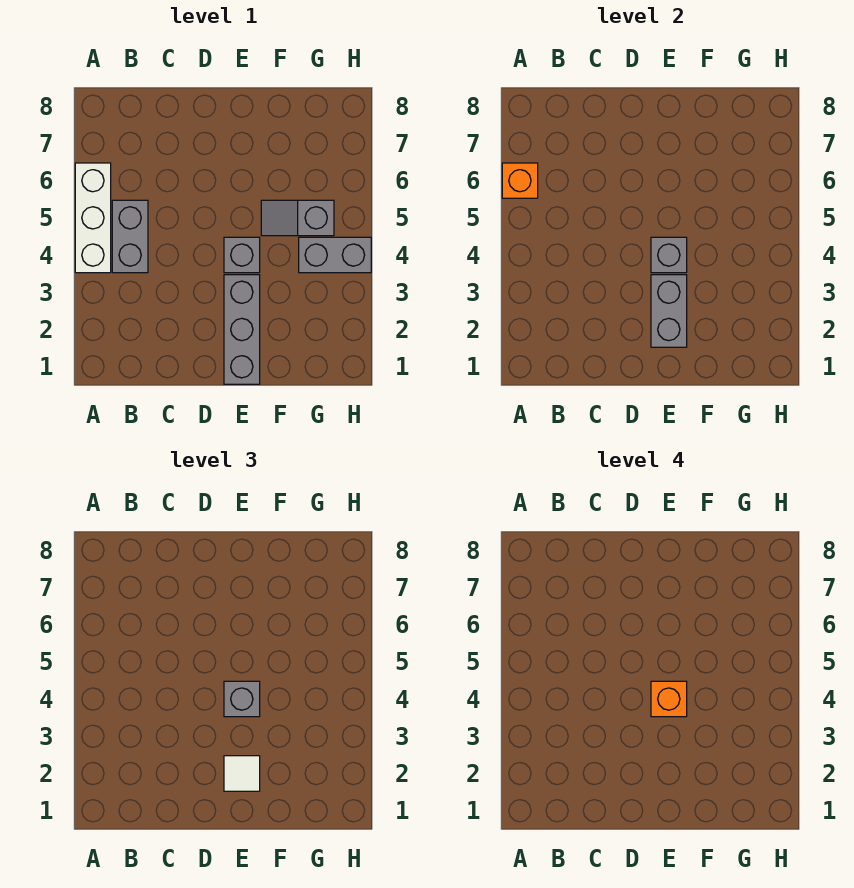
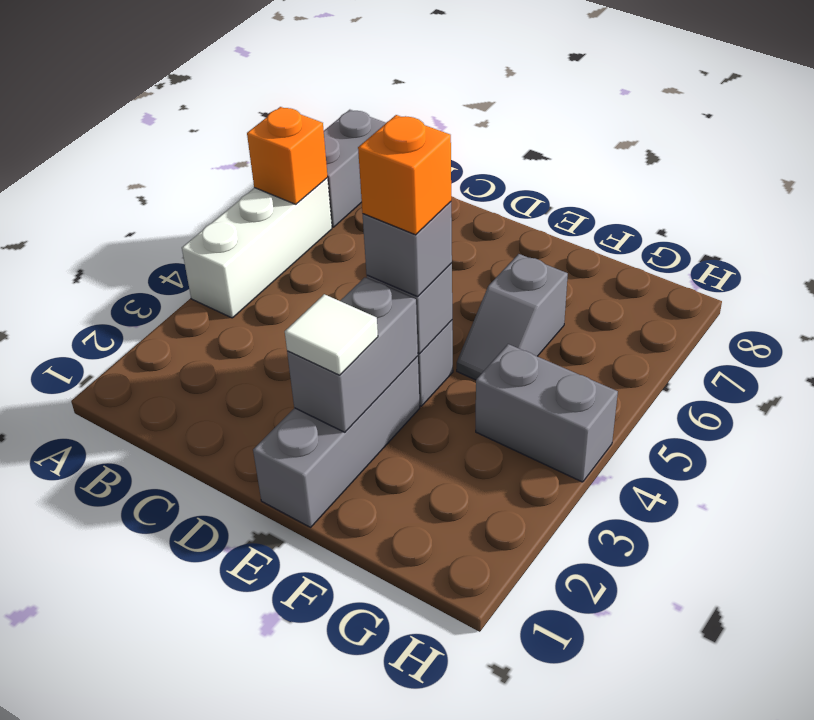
grey 1x2 brick [112,200,148,273] -> grey 1x2 brick moved to [324,110,386,227]
grey 1x2 slope [261,200,334,236] -> grey 1x2 slope turned to [457,254,568,380]

